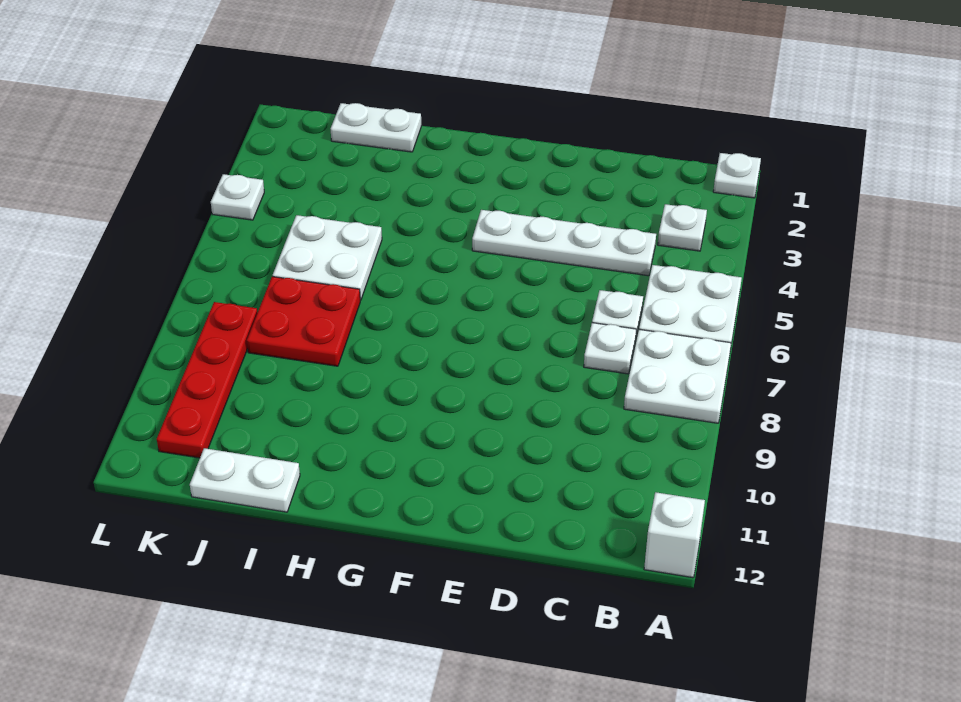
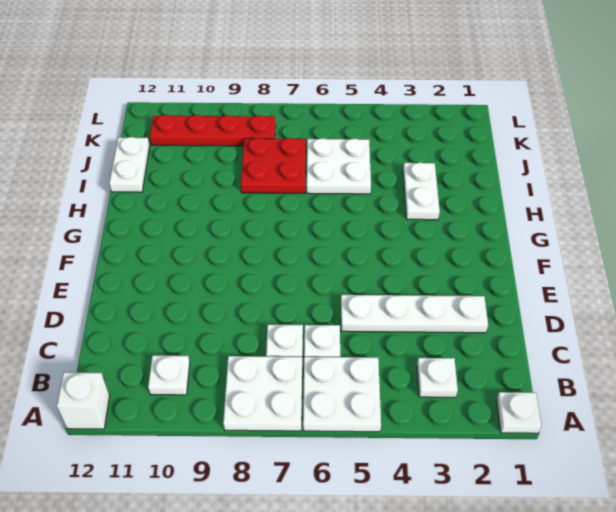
white 1x4 plate [472,210,656,276] -> white 1x4 plate turned to [341,295,488,333]
white 1x2 plate [331,103,421,152] -> white 1x2 plate moved to [403,162,440,220]
white 1x1 plate [211,174,264,220] -> white 1x1 plate moved to [148,355,190,395]

